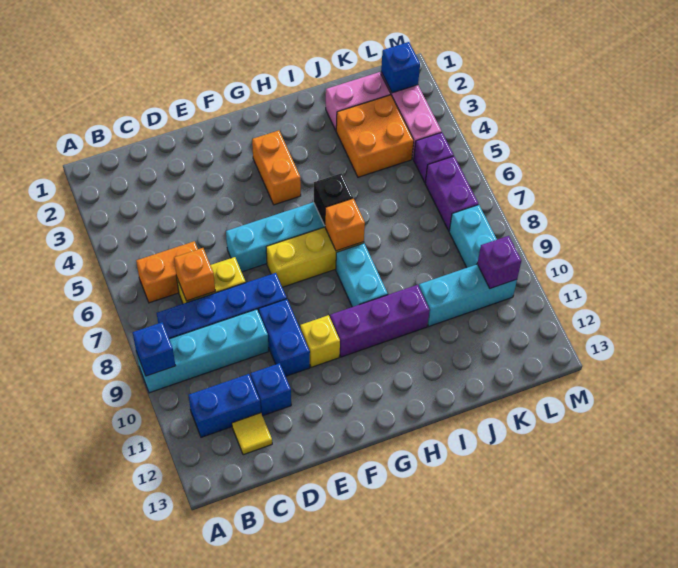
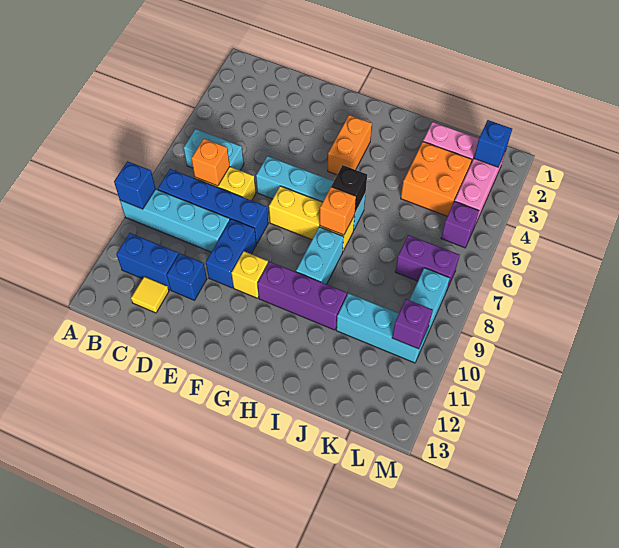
orange 1x2 brick [136,241,198,303] -> cyan 1x2 brick [184,129,244,170]
purple 1x2 brick [425,156,478,231] -> purple 1x2 brick turned to [395,235,460,291]

